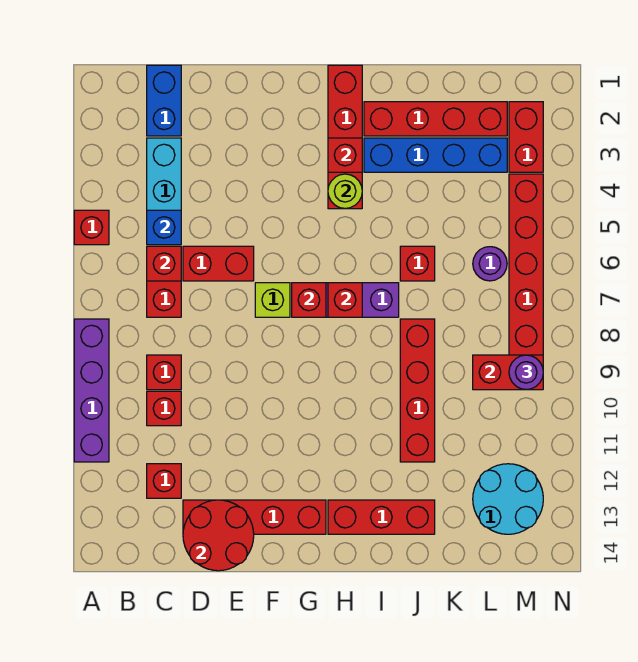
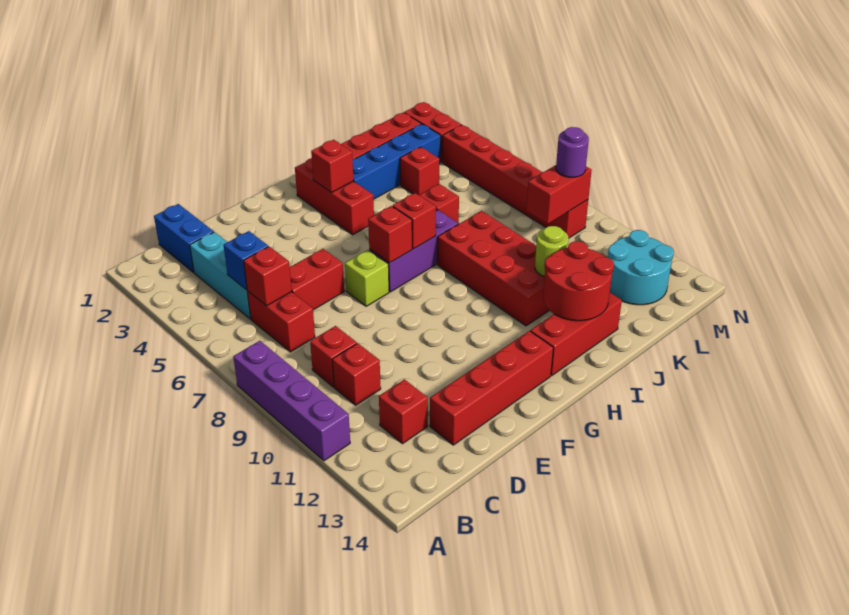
red 1x1 brick [74,210,109,245] -> red 1x1 brick moved to [400,147,439,195]
red 2x2 round brick [183,500,254,571] -> red 2x2 round brick moved to [543,241,614,321]
red 1x4 brick [328,65,362,209] -> red 1x3 brick [295,158,374,235]
lime 1x1 round brick [328,174,362,209] -> lime 1x1 round brick moved to [535,226,569,277]
red 1x4 brick [400,319,435,462] -> red 2x4 brick [438,211,549,326]
purple 1x1 round brick [473,247,507,281] -> none

